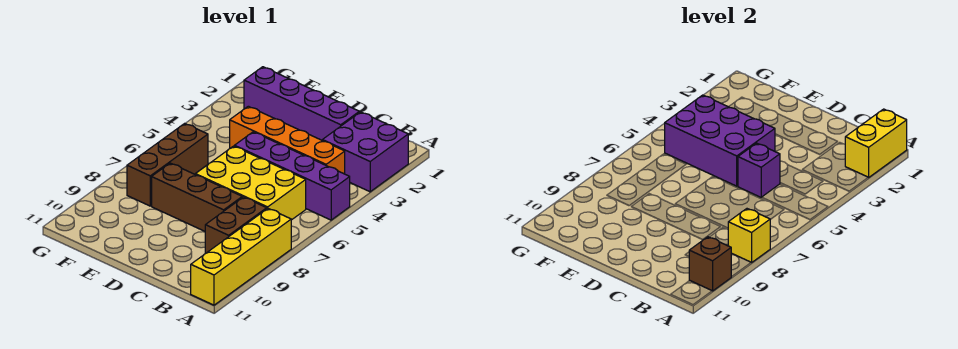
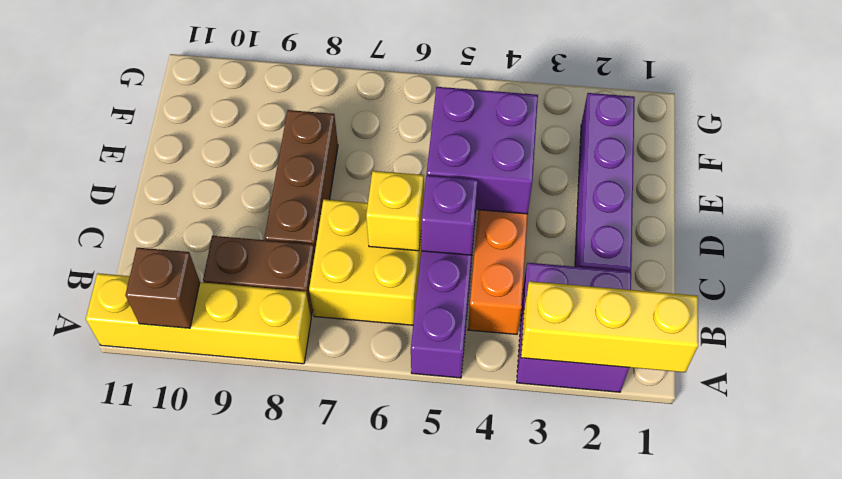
yellow 1x2 brick [845,109,907,178] -> yellow 1x3 brick [521,281,698,372]
yellow 1x1 brick [728,209,770,263] -> yellow 1x1 brick moved to [366,171,424,251]
yellow 2x3 brick [195,146,306,220] -> yellow 2x2 brick [309,199,421,325]
purple 2x3 brick [665,95,775,186] -> purple 2x2 brick [427,87,538,214]
brown 1x3 brick [127,123,208,206] -> none

